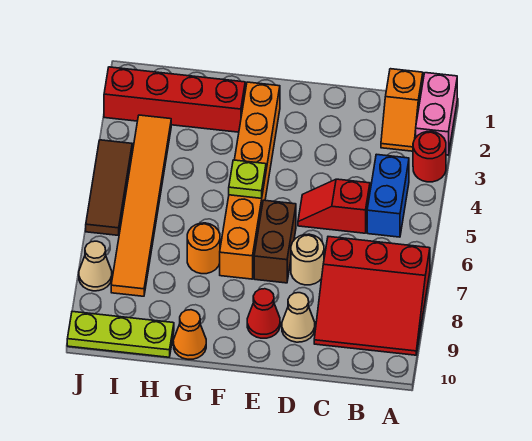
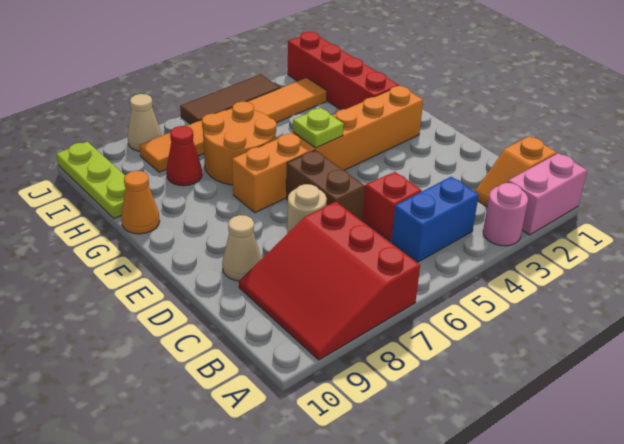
red 1x1 round brick [413,131,446,182] -> pink 1x1 round brick [483,183,528,246]
brown 1x2 brick [254,200,296,283] -> brown 1x2 brick turned to [286,150,365,221]
red 1x1 cone [247,289,280,338] -> red 1x1 cone moved to [166,126,202,186]
orange 1x1 round brick [187,223,220,274] -> orange 2x2 round brick [202,102,276,185]

